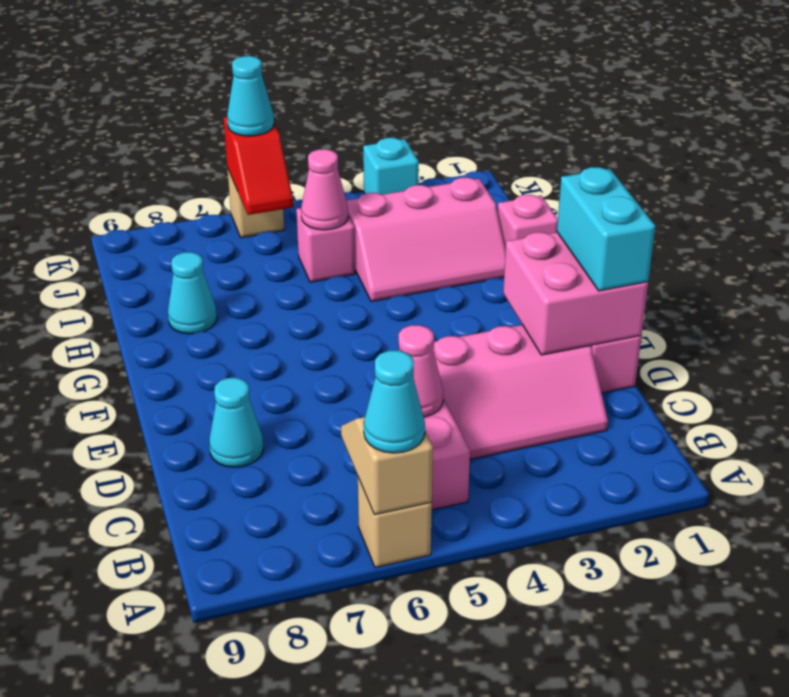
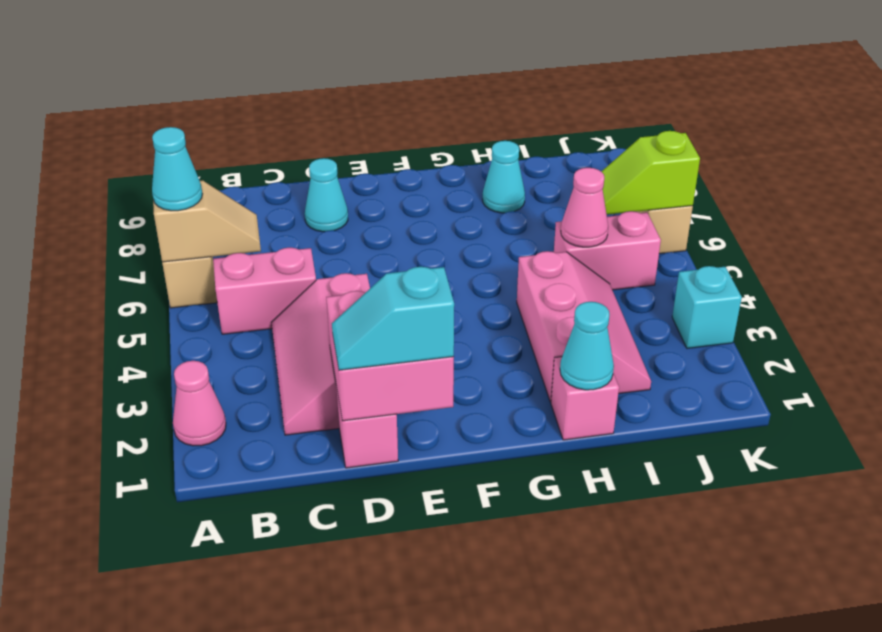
pink 1x1 cone [399,325,443,417] -> pink 1x1 cone moved to [173,361,226,446]
cyan 1x2 brick [557,167,655,291] -> cyan 1x2 slope [332,267,454,370]
pink 2x3 slope [346,177,506,302] -> pink 2x3 slope turned to [517,251,651,402]
pink 1x1 brick [296,208,355,282] -> pink 1x2 brick [554,211,661,290]
red 1x2 slope [223,117,293,215] -> lime 1x2 slope [601,131,700,215]
cyan 1x1 cone [227,56,274,136] -> cyan 1x1 cone moved to [560,302,614,390]

